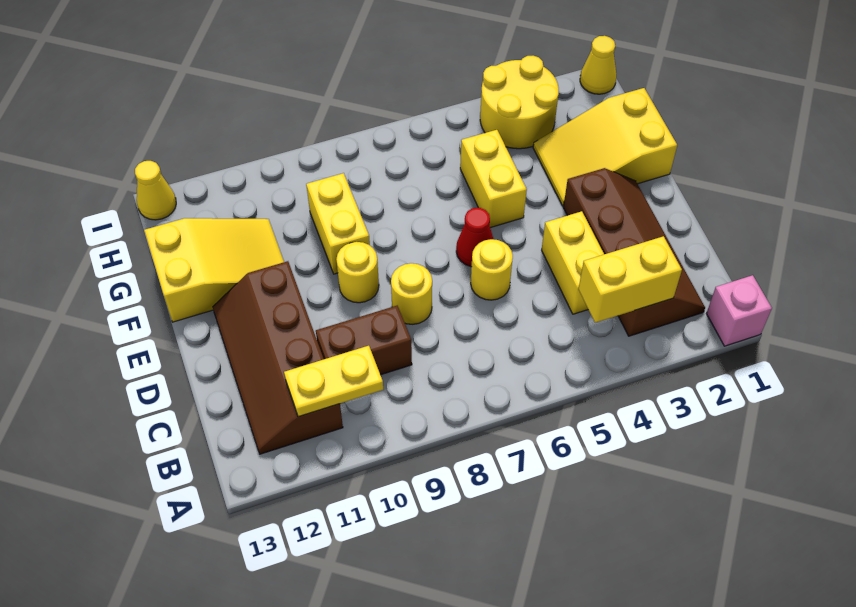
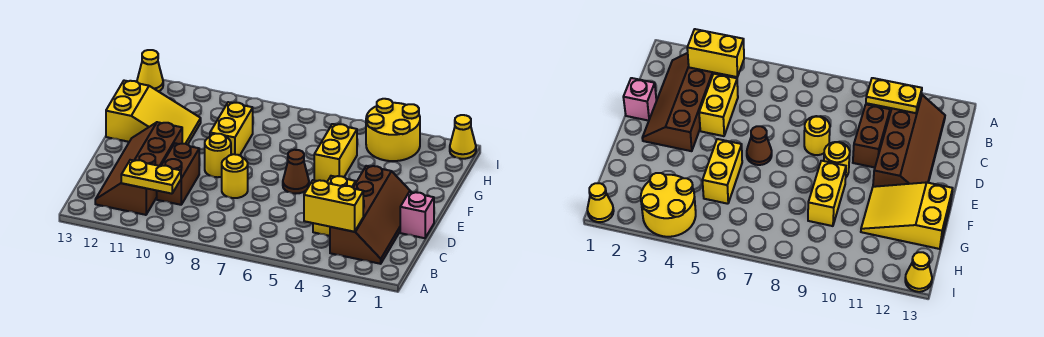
pink 1x1 brick [707,275,772,346] -> pink 1x1 brick moved to [400,192,434,238]
brown 1x2 brick [316,306,412,375] -> brown 1x2 brick turned to [157,143,199,205]
yellow 1x1 round brick [471,239,513,300] -> none
red 1x1 cone [456,208,493,267] -> brown 1x1 cone [283,150,309,194]
yellow 2x3 slope [533,88,677,206] -> none

